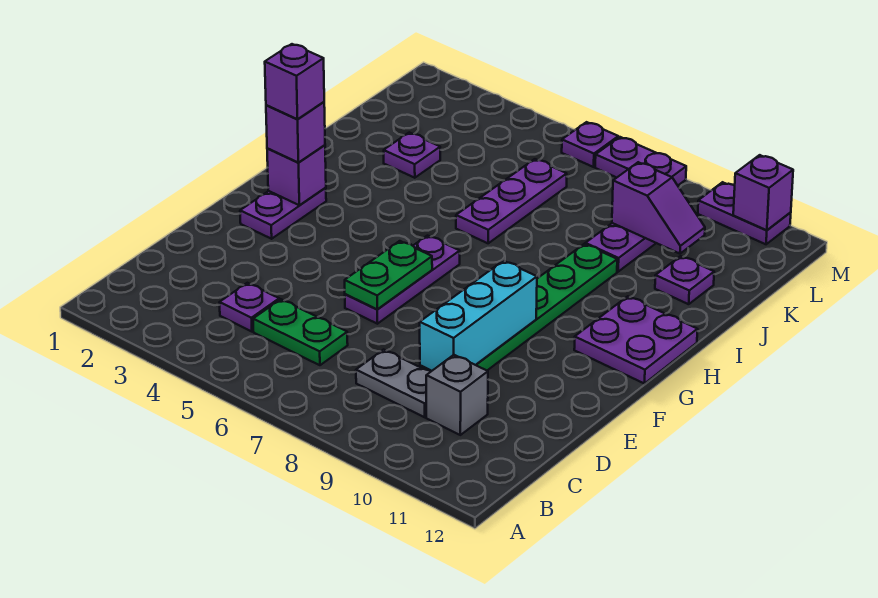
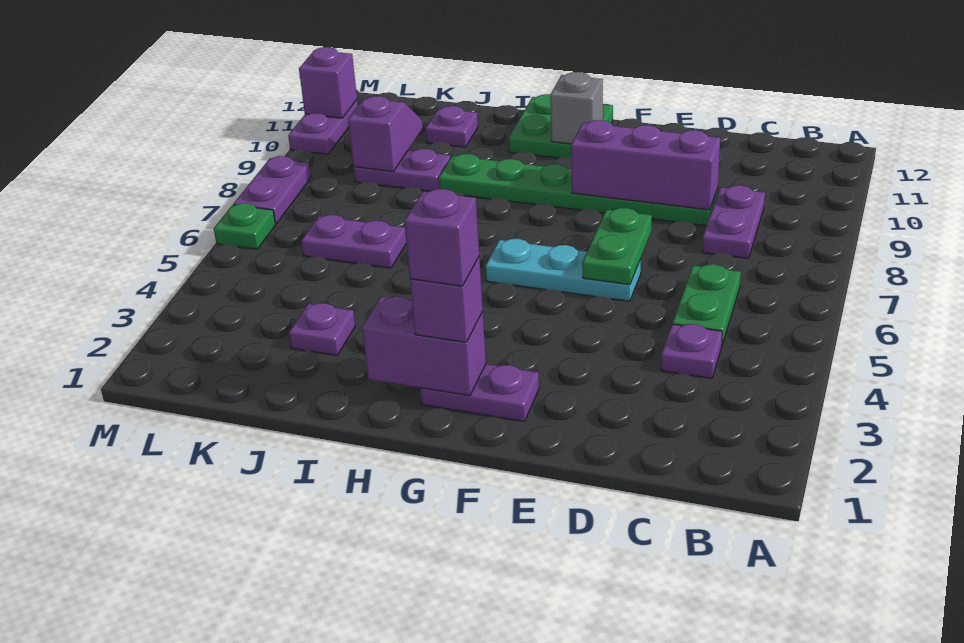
grey 1x2 plate [356,350,431,417] -> purple 1x2 plate [702,185,765,258]
grey 1x1 brick [426,355,488,435] -> grey 1x1 brick moved to [550,72,603,144]
cyan 1x3 brick [420,261,537,371] -> purple 1x3 brick [571,120,720,210]
purple 1x3 plate [345,236,460,324] -> cyan 1x3 plate [486,239,641,301]
green 1x2 plate [345,241,432,309] -> green 1x2 plate turned to [582,208,652,285]
purple 1x1 brick [267,145,326,205] -> purple 1x2 brick [362,296,486,396]
purple 2x2 plate [574,296,698,384] -> green 2x2 plate [509,94,613,158]
purple 1x3 plate [456,159,567,243] -> purple 1x2 plate [301,215,406,268]
purple 1x1 plate [562,122,618,167] -> green 1x1 plate [214,203,275,249]

